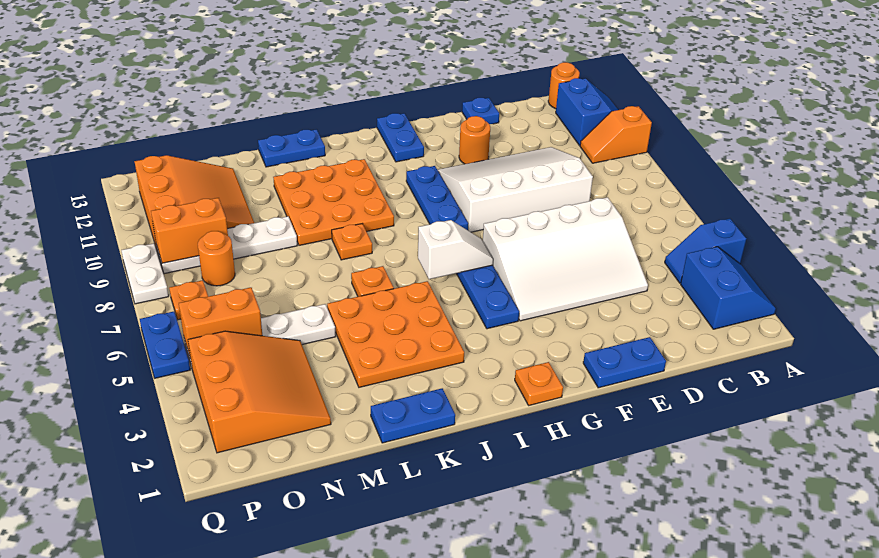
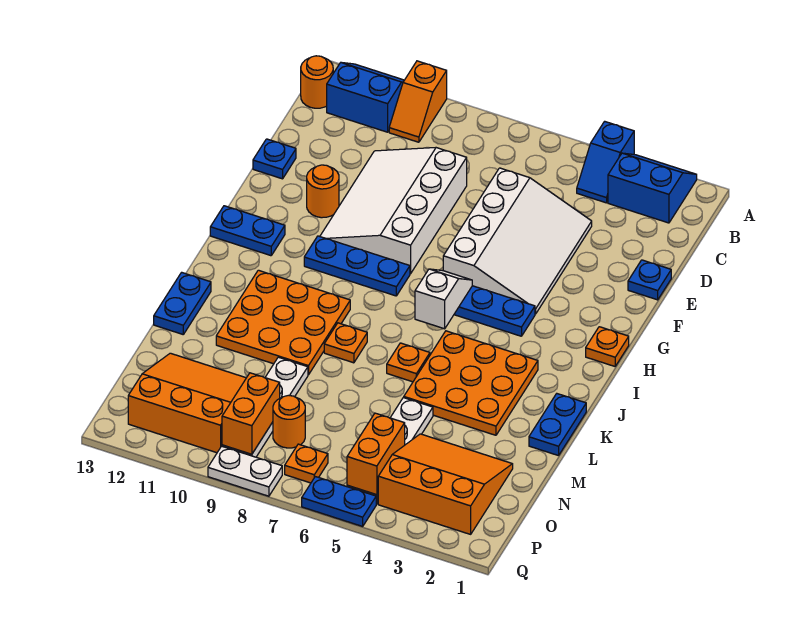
blue 1x2 plate [583,337,666,388] -> blue 1x1 plate [628,260,671,300]

